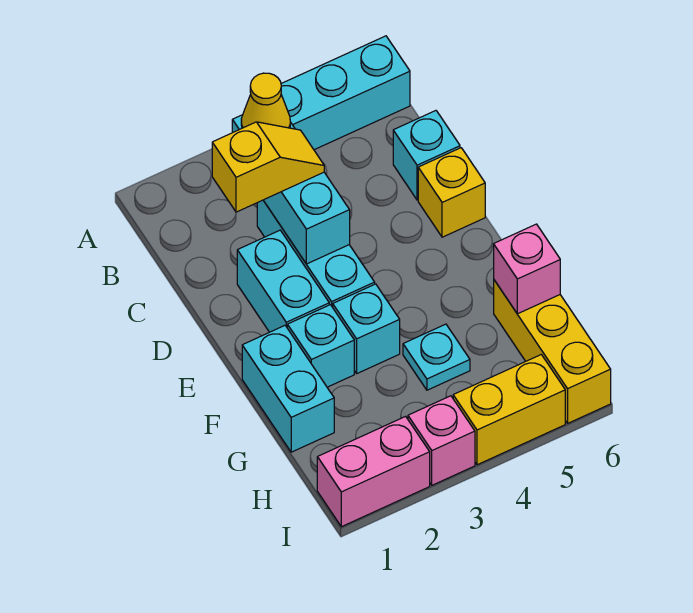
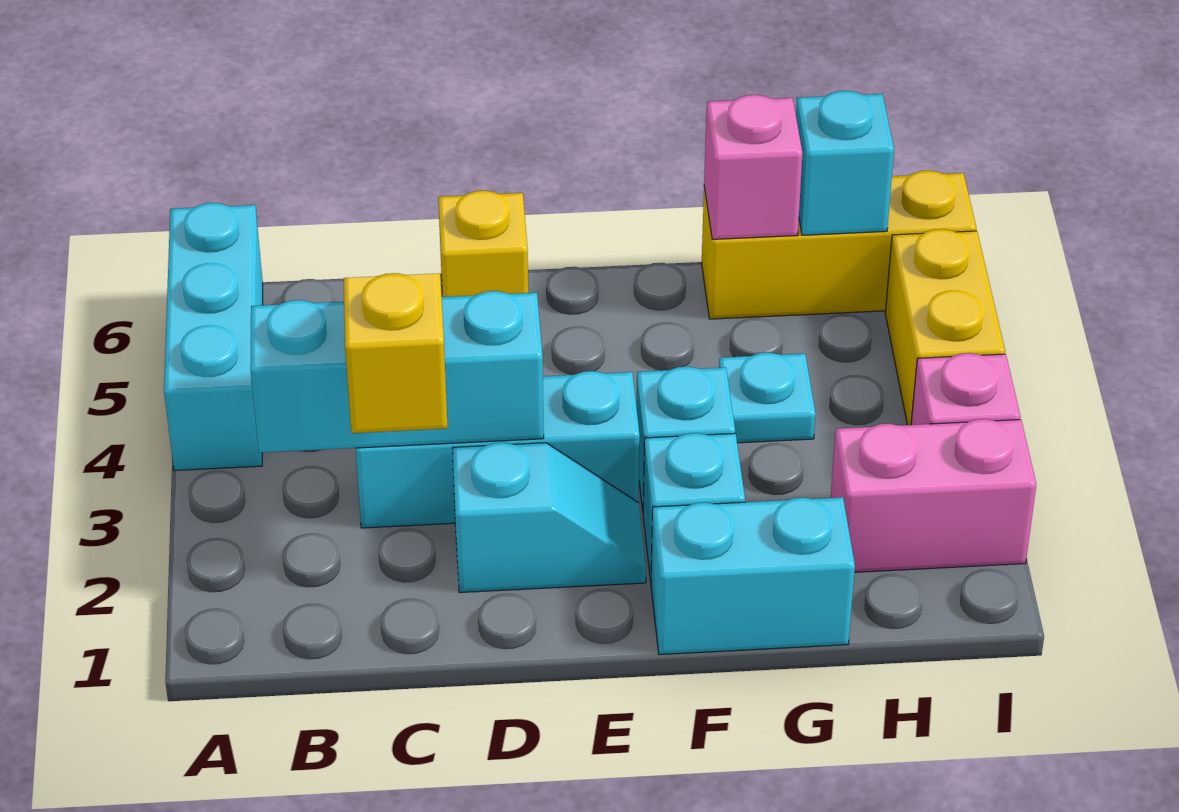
yellow 1x1 cone [241,73,290,128] -> none
cyan 1x1 brick [393,111,460,200] -> cyan 1x1 brick moved to [796,91,894,235]
cyan 1x2 brick [237,230,329,332] -> cyan 1x2 slope [452,443,646,593]
pink 1x2 brick [317,416,430,527] -> pink 1x2 brick turned to [831,419,1036,572]

